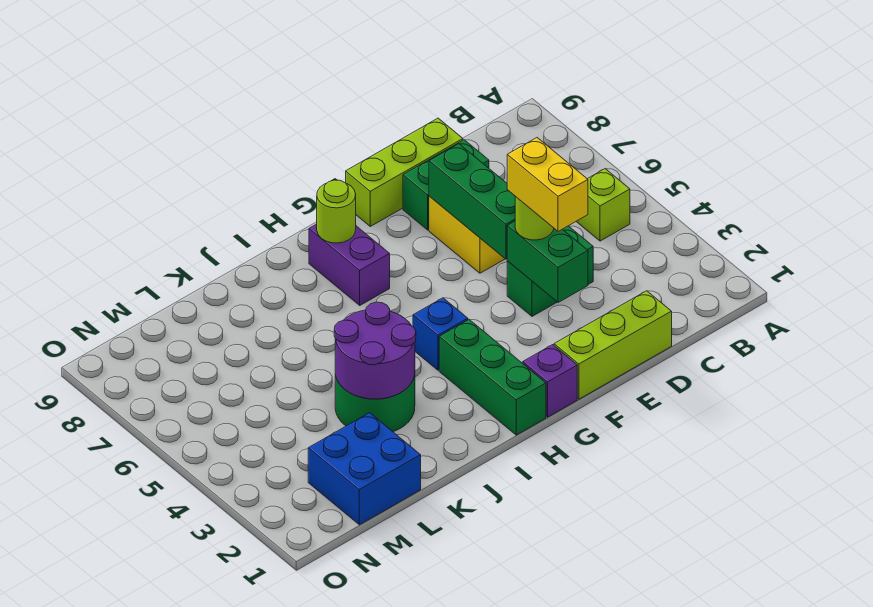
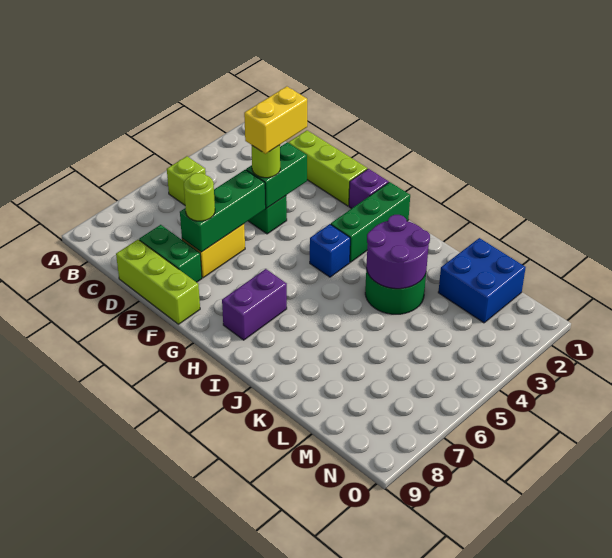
lime 1x1 round brick [317,180,356,243] -> lime 1x1 round brick moved to [184,173,215,221]

